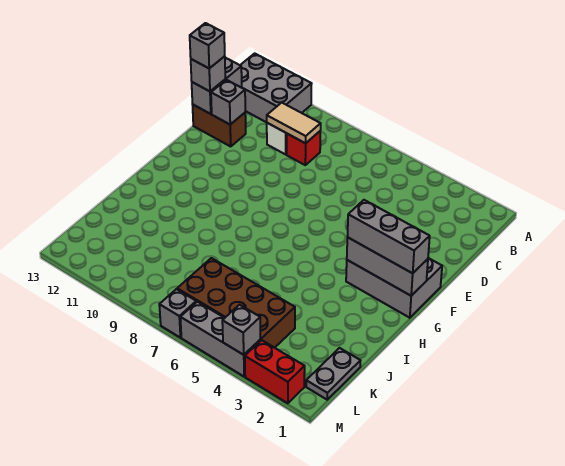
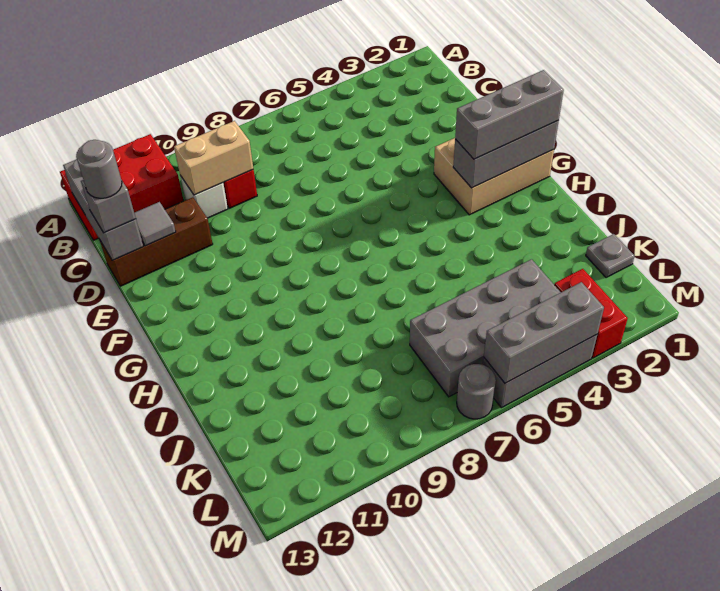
grey 2x3 brick [240,53,312,122] -> red 2x3 brick [60,134,184,240]
tan 1x2 tile [267,103,321,143] -> tan 1x2 brick [174,121,253,195]
grey 1x2 brick [192,58,242,114] -> grey 1x3 brick [63,159,143,260]
brown 1x2 brick [192,104,246,146] -> brown 1x3 brick [100,197,213,286]
grey 1x1 brick [211,80,245,124] -> grey 1x1 tile [134,202,176,246]
grey 1x1 brick [190,23,225,68] -> grey 1x1 round brick [76,140,122,198]
grey 2x3 brick [346,258,442,318] -> tan 2x3 brick [434,138,554,215]
grey 1x2 plate [306,348,360,400] -> grey 1x1 plate [586,234,635,278]
brown 2x4 brick [177,258,295,348] -> grey 2x4 brick [410,259,561,397]
red 1x2 brick [245,340,305,403] -> red 1x2 brick turned to [554,269,628,358]
grey 1x1 brick [222,305,261,355] -> grey 1x3 brick [484,282,604,383]
grey 1x1 brick [159,289,196,338] -> grey 1x1 round brick [457,364,496,419]

